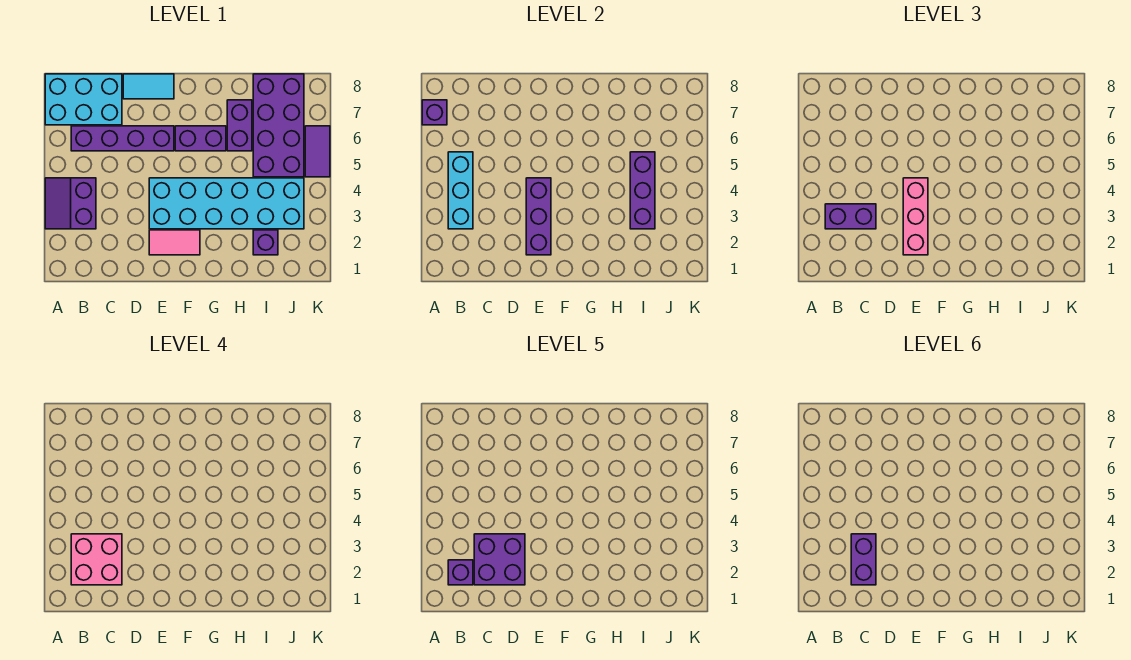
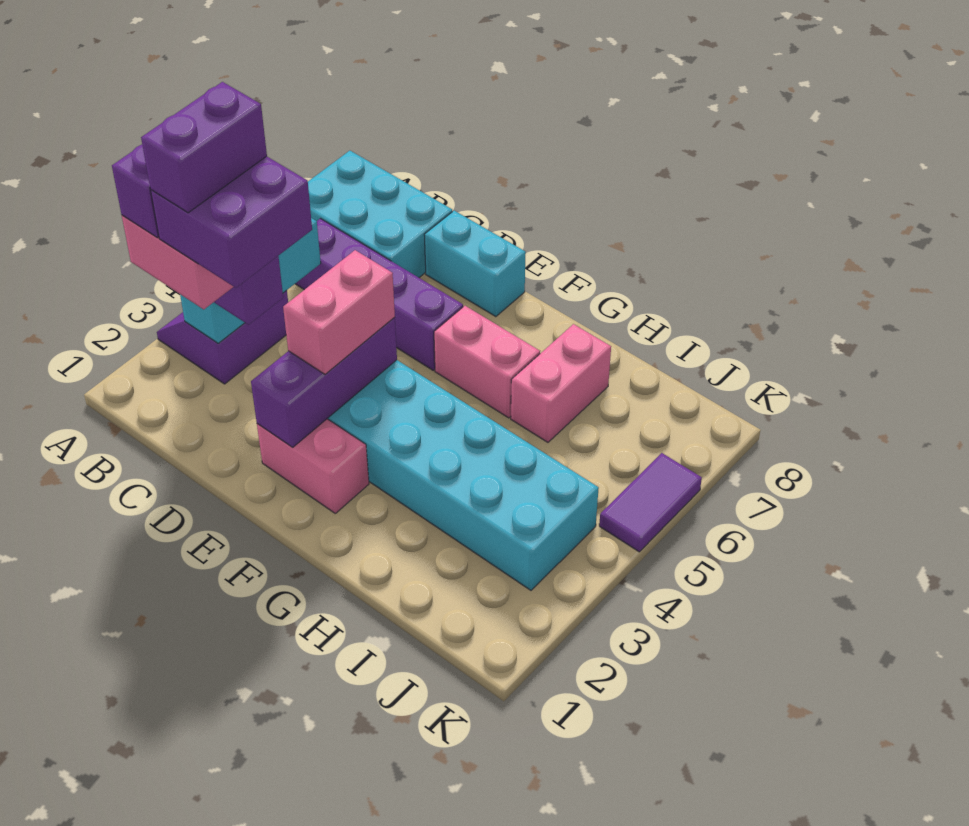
purple 1x1 brick [422,100,447,125] -> none
cyan 1x2 tile [123,74,174,99] -> cyan 1x2 brick [424,211,526,317]
pink 1x2 tile [149,230,200,255] -> pink 1x2 brick [257,419,369,513]
pink 1x3 brick [903,178,928,255] -> pink 1x2 brick [283,250,395,374]
purple 1x2 brick [175,126,226,151] -> pink 1x2 brick [434,306,540,418]
purple 1x2 brick [227,100,252,151] -> pink 1x2 brick [511,324,611,442]
purple 1x1 brick [253,230,278,255] -> none
purple 1x3 brick [630,152,655,229] -> none
purple 2x4 brick [253,74,304,177] -> none

